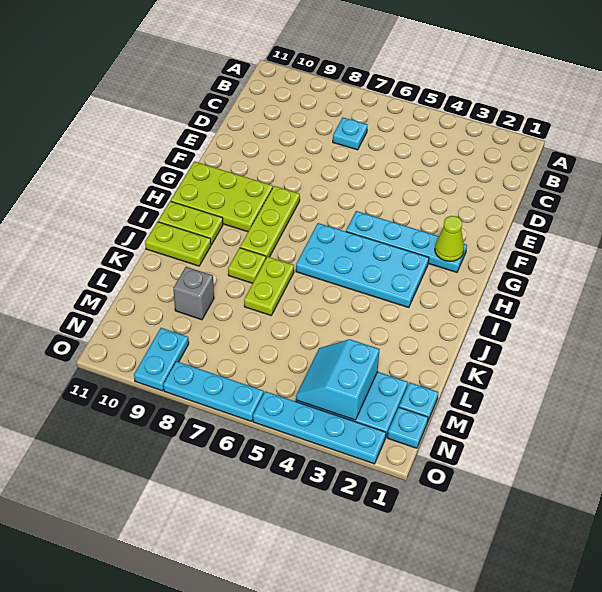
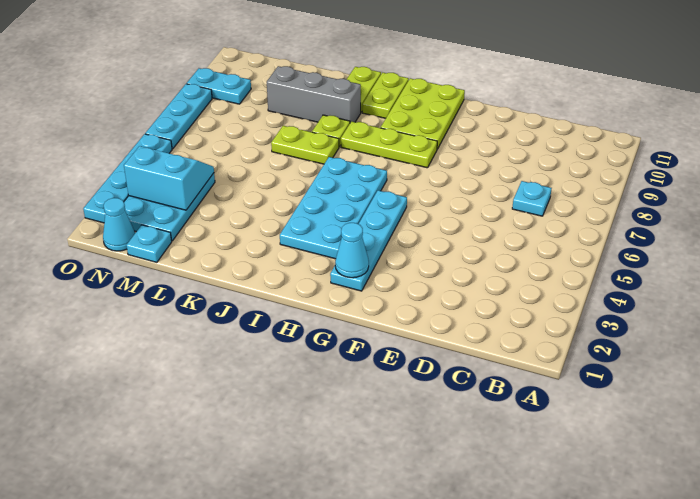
lime 1x1 cone [435,216,464,261] -> cyan 1x1 cone [335,223,369,278]
grey 1x1 brick [173,267,214,320] -> grey 1x3 brick [267,66,361,123]
cyan 1x1 plate [387,407,428,448] -> cyan 1x1 cone [103,198,135,251]

